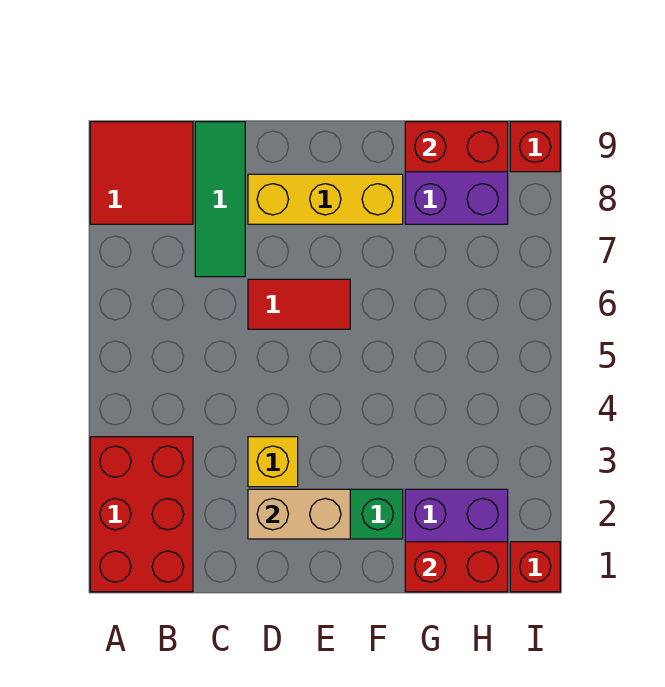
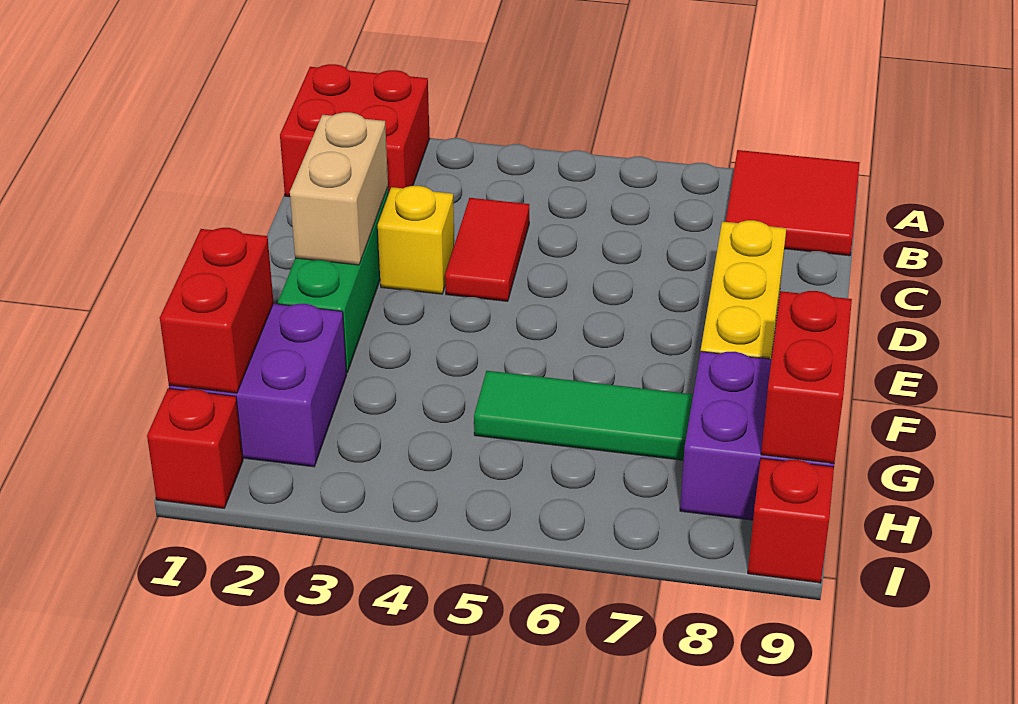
red 2x3 brick [90,437,193,592] -> red 2x2 brick [280,64,430,197]
green 1x3 tile [195,122,245,277] -> green 1x3 tile moved to [474,371,693,460]
red 1x2 tile [248,279,350,329] -> red 1x2 tile moved to [445,198,529,301]

